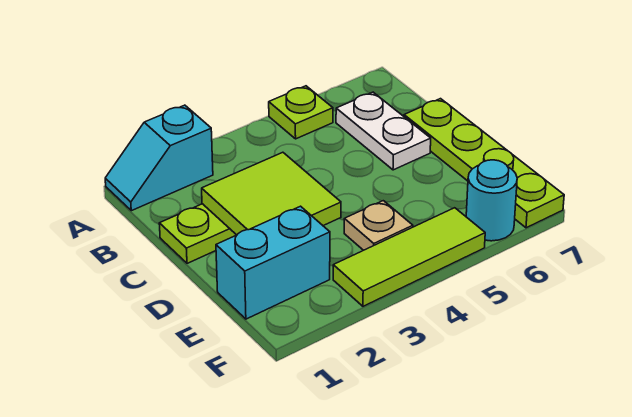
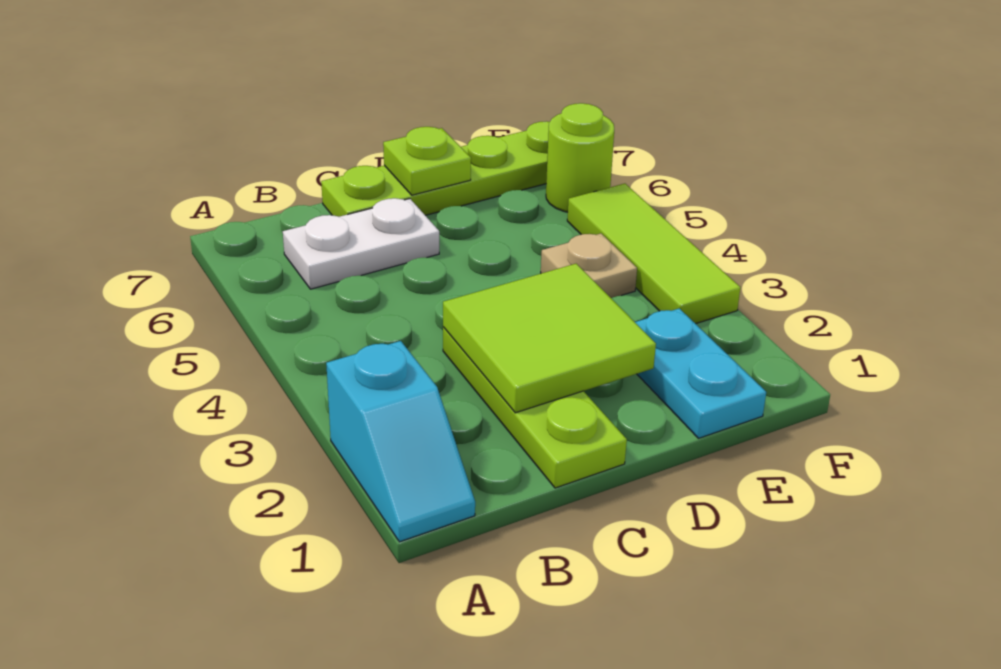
lime 1x1 plate [269,86,333,139] -> lime 1x1 plate moved to [383,127,471,195]
cyan 1x2 brick [216,206,330,319] -> cyan 1x2 plate [635,308,766,438]
cyan 1x1 round brick [466,160,517,241] -> lime 1x1 round brick [546,103,614,212]

